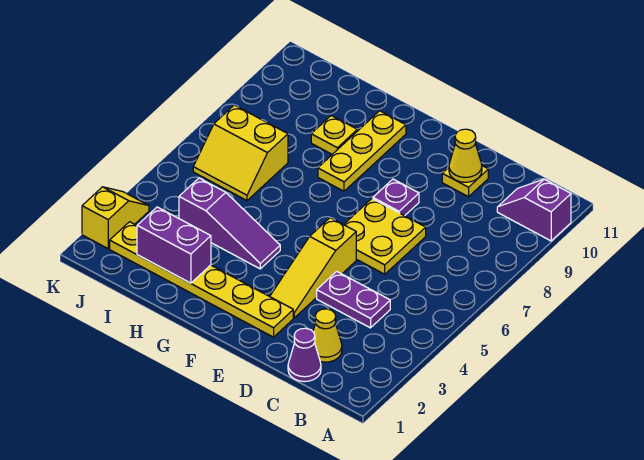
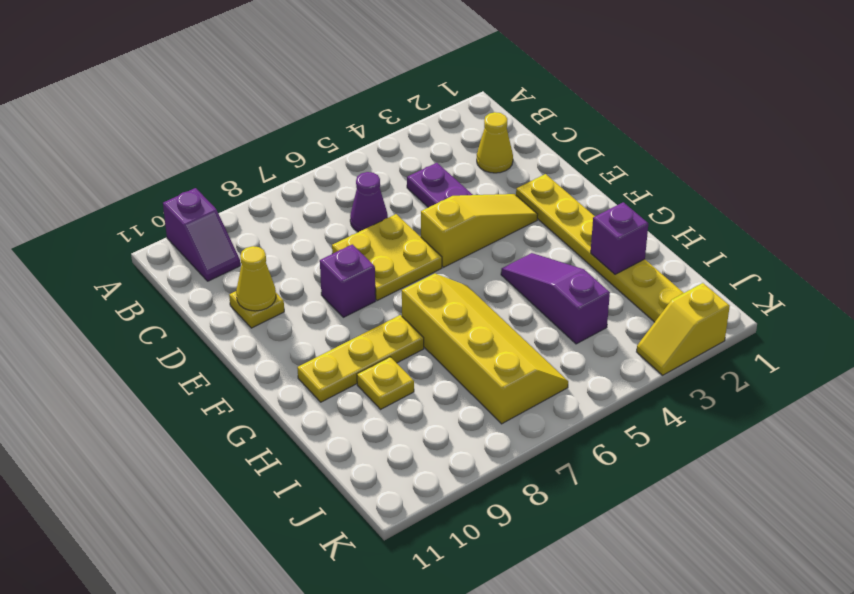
purple 1x1 cone [288,328,321,382] -> purple 1x1 cone moved to [350,172,388,232]
purple 1x1 plate [373,179,419,216] -> purple 1x1 brick [320,244,376,317]
purple 1x2 brick [137,207,211,283] -> purple 1x1 brick [591,202,648,274]
yellow 2x2 slope [193,105,288,200] -> yellow 2x4 slope [402,274,568,424]

